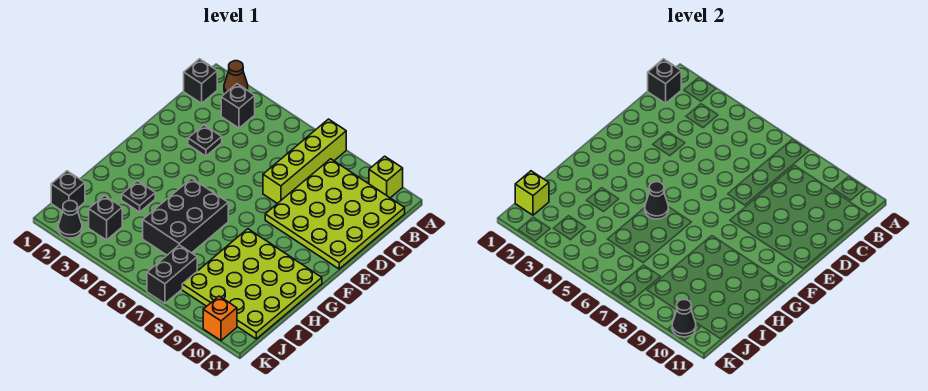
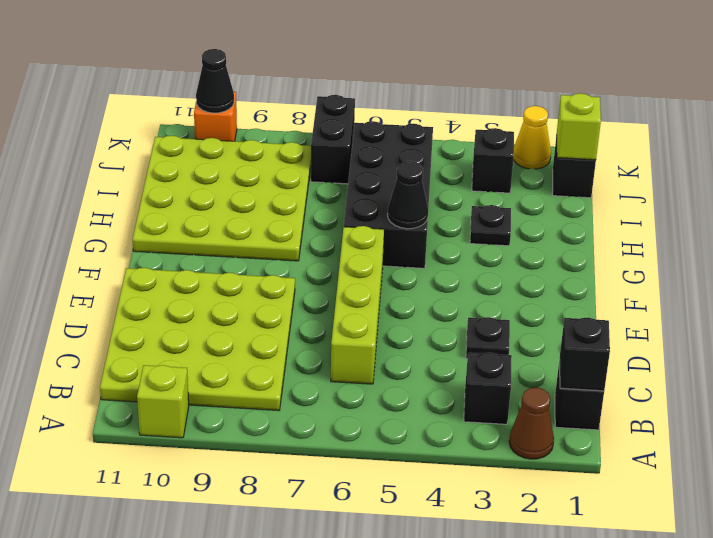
lime 1x4 brick [263,119,346,204] -> lime 1x4 brick moved to [331,226,384,384]
black 2x3 brick [143,178,228,255] -> black 2x4 brick [344,121,433,268]
black 1x1 cone [58,201,82,238] -> yellow 1x1 cone [513,106,551,169]

